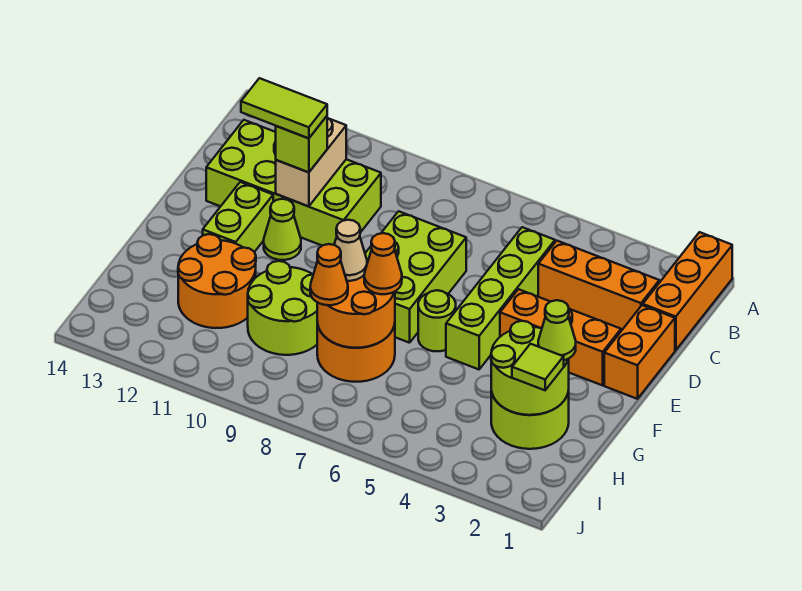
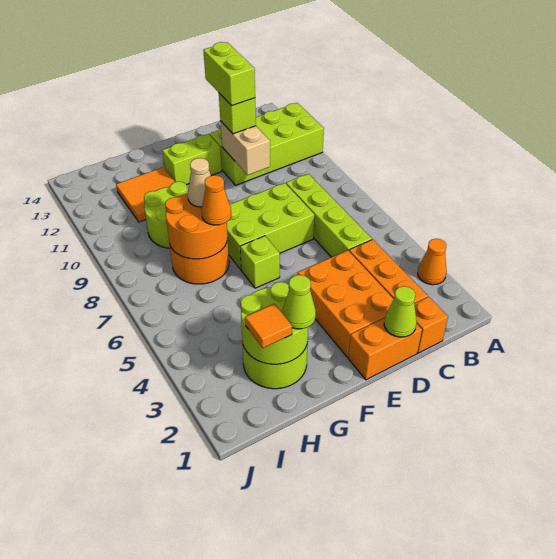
orange 1x3 brick [643,232,732,350] -> orange 1x1 brick [414,297,448,353]
lime 1x4 brick [446,227,555,369] -> lime 1x4 brick turned to [286,174,372,257]
lime 2x4 brick [206,120,381,246] -> lime 2x4 brick turned to [210,103,324,185]
tan 1x2 brick [276,118,346,206] -> tan 1x2 brick turned to [220,121,270,175]
lime 1x2 tile [241,78,327,138] -> lime 1x2 brick [203,42,255,106]
orange 1x3 brick [500,289,621,385] -> orange 2x3 brick [298,250,394,357]
lime 1x1 cone [264,199,301,260] -> lime 1x1 cone moved to [384,286,417,337]
lime 1x1 round brick [418,290,456,351] -> lime 1x1 brick [240,236,280,288]
orange 2x2 round brick [178,234,256,328] -> orange 2x2 tile [116,167,175,222]
lime 1x1 tile [512,344,564,390] -> orange 1x1 tile [245,304,292,348]
orange 1x1 cone [310,244,348,305] -> orange 1x1 cone moved to [418,239,447,285]

